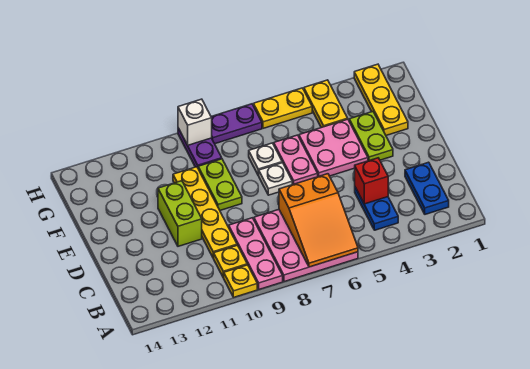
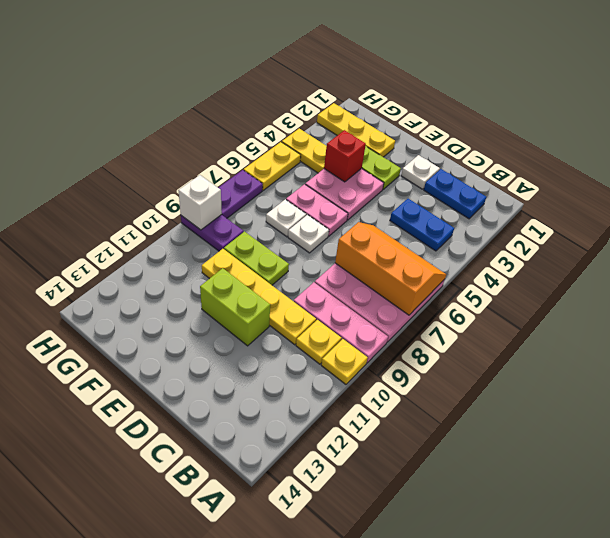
orange 2x3 slope [279,174,358,267] -> orange 2x3 slope turned to [335,222,446,315]
red 1x1 brick [355,158,388,204] -> red 1x1 brick moved to [324,130,366,182]
none -> white 1x1 plate [401,155,440,189]

